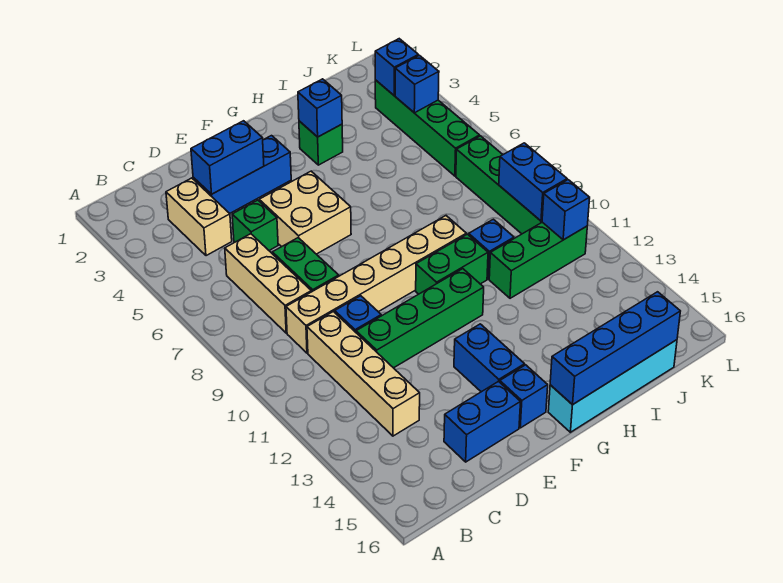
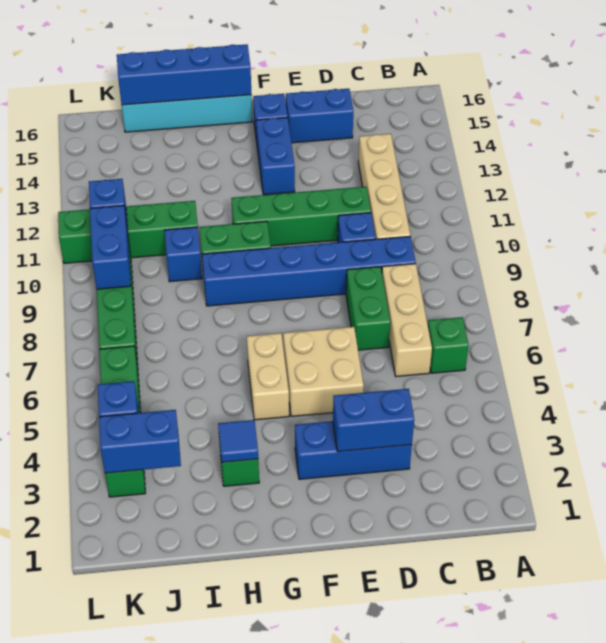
tan 1x2 brick [166,178,232,256] -> tan 1x2 brick moved to [247,333,289,420]
tan 1x6 brick [286,216,466,353] -> blue 1x6 brick [202,236,416,306]
green 1x1 brick [232,200,278,250] -> green 1x1 brick moved to [428,317,469,373]
blue 1x1 brick [298,79,342,137] -> blue 1x1 tile [218,420,258,462]
green 1x3 brick [489,222,587,298] -> green 1x4 brick [58,201,198,263]
blue 1x1 brick [375,39,418,95] -> blue 1x2 brick [99,410,181,473]

